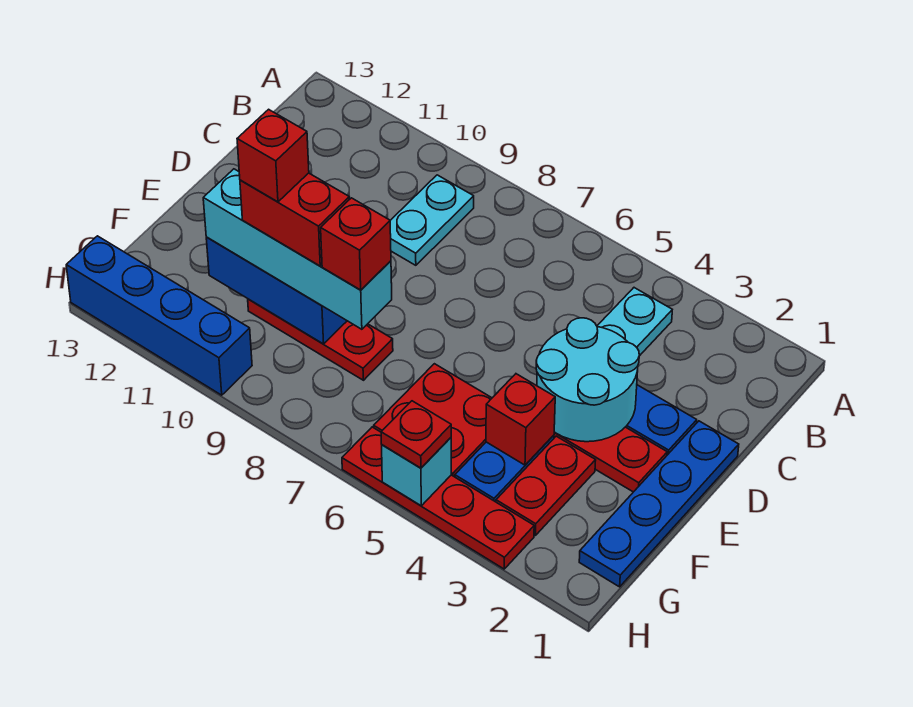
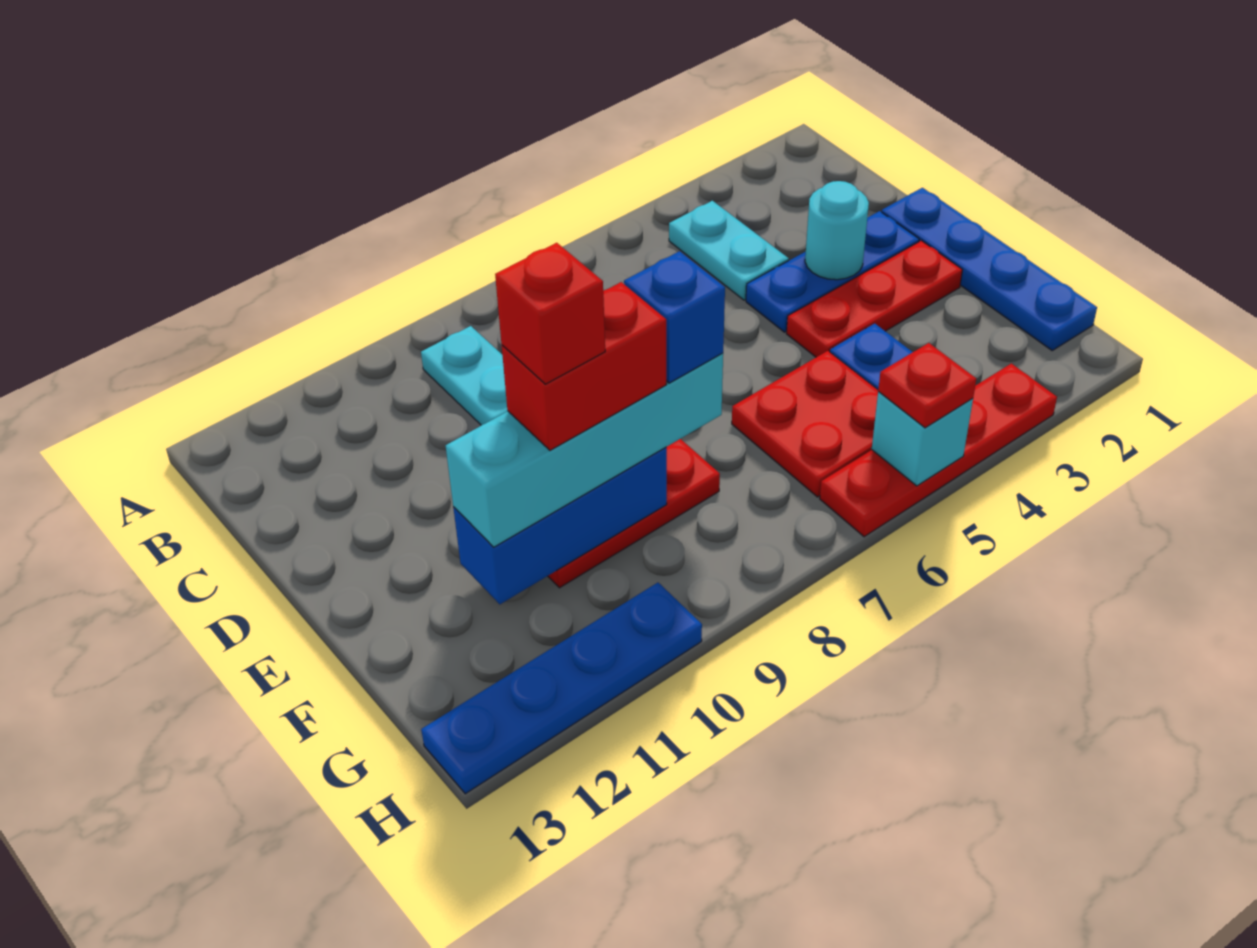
cyan 2x2 round brick [536,318,639,442] -> cyan 1x1 round brick [805,181,869,280]
red 1x2 plate [496,436,596,535] -> none
red 1x1 brick [486,374,555,465] -> none
red 1x1 brick [321,198,391,290] -> blue 1x1 brick [624,251,725,383]
blue 1x4 brick [66,236,252,395] -> blue 1x4 plate [421,583,702,794]

